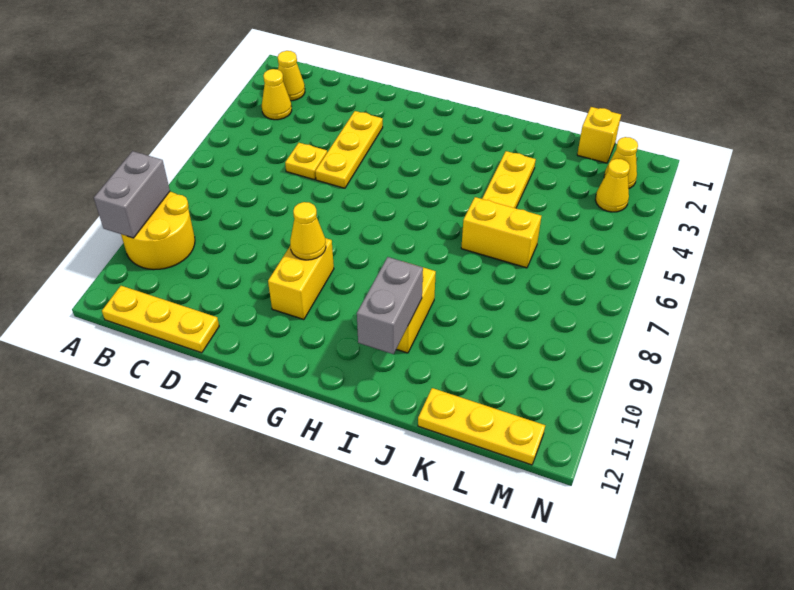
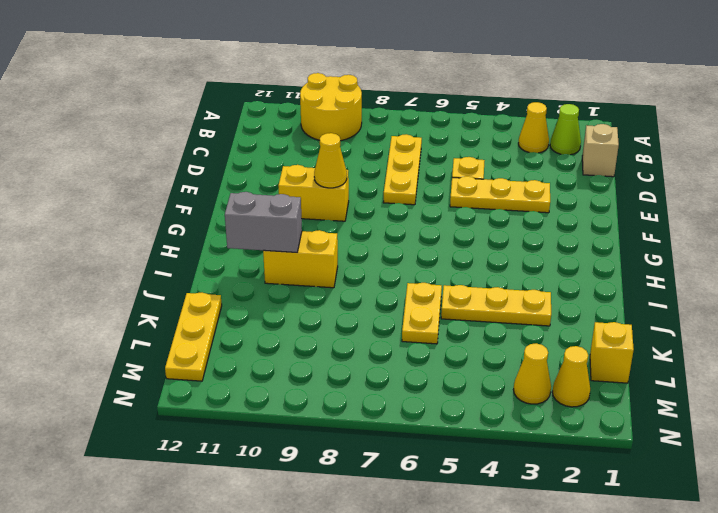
grey 1x2 brick [94,151,170,238] -> none
yellow 1x1 cone [278,51,305,101] -> lime 1x1 cone [550,104,581,155]
yellow 1x3 plate [102,286,219,353] -> yellow 1x3 plate moved to [383,134,422,205]
none -> tan 1x1 brick [582,124,619,177]
yellow 1x2 brick [461,197,541,268] -> yellow 1x2 plate [402,283,442,344]

